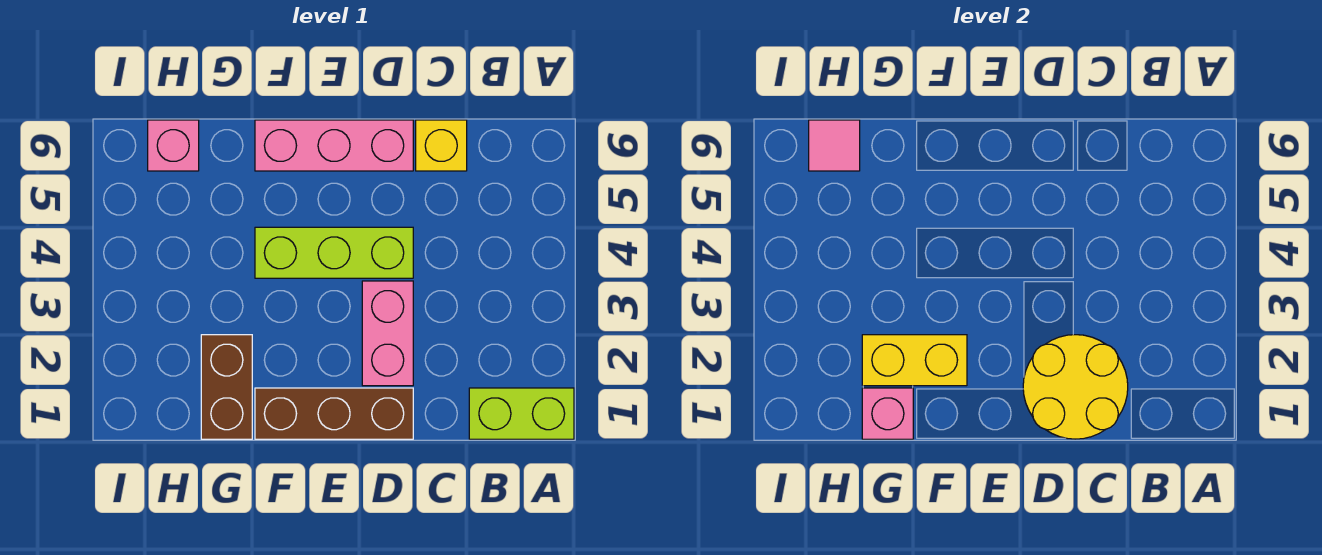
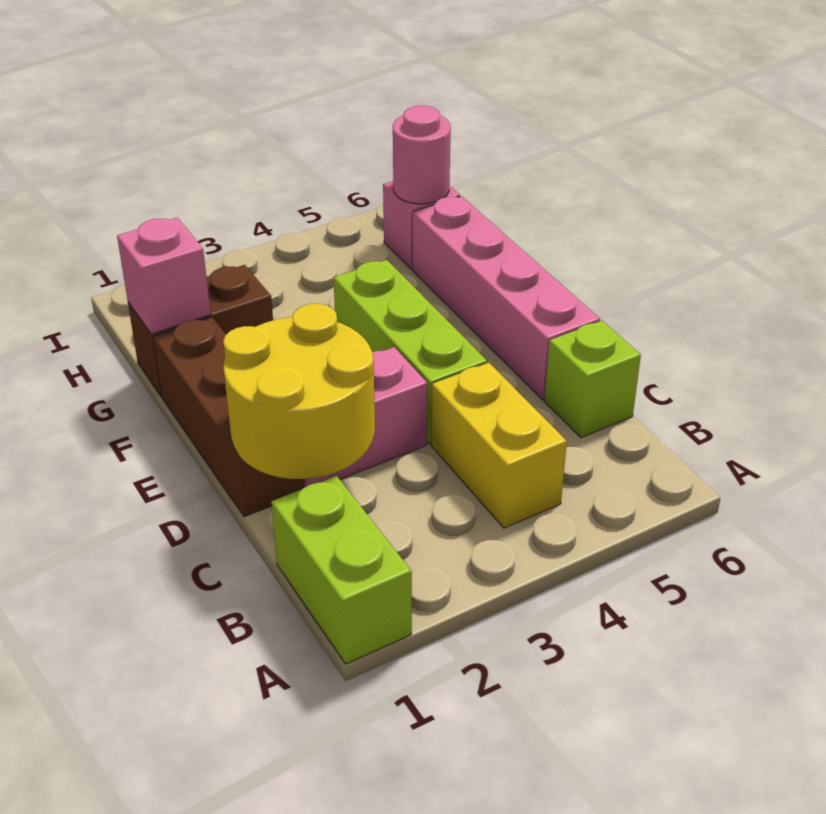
yellow 1x1 brick [416,120,467,171] -> lime 1x1 brick [544,321,641,438]
pink 1x3 brick [255,120,413,171] -> pink 1x4 brick [413,196,600,400]
yellow 1x2 brick [862,335,967,386] -> yellow 1x2 brick moved to [431,363,567,528]
pink 1x1 tile [809,120,860,171] -> pink 1x1 round brick [393,106,451,204]

